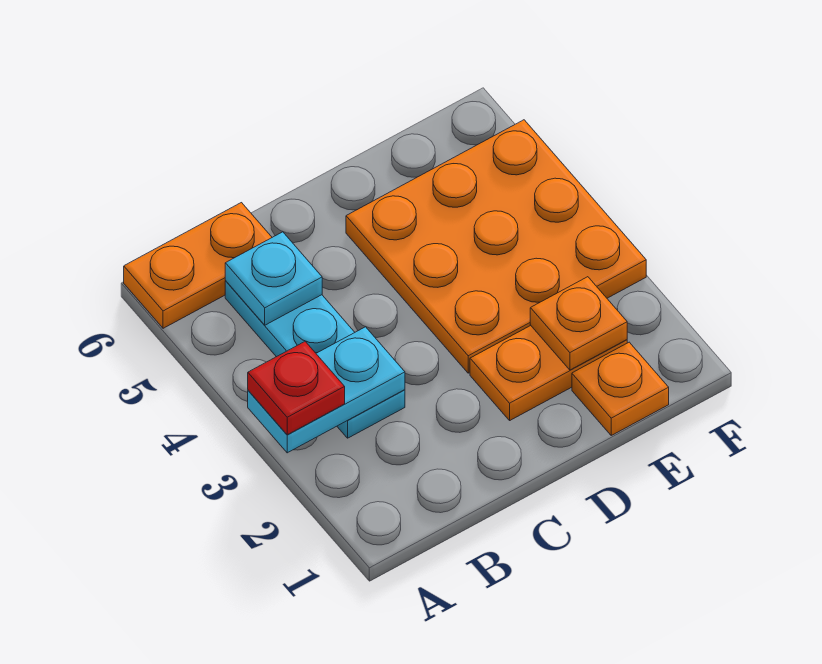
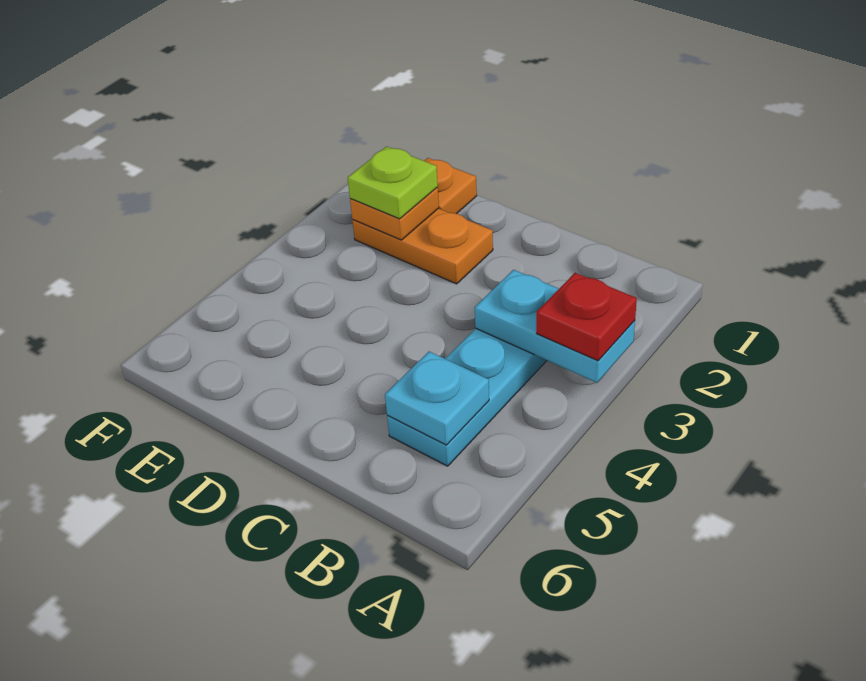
orange 1x2 plate [124,203,272,328] -> none
orange 3x3 plate [346,120,646,373] -> none
none -> lime 1x1 plate [348,147,438,219]

